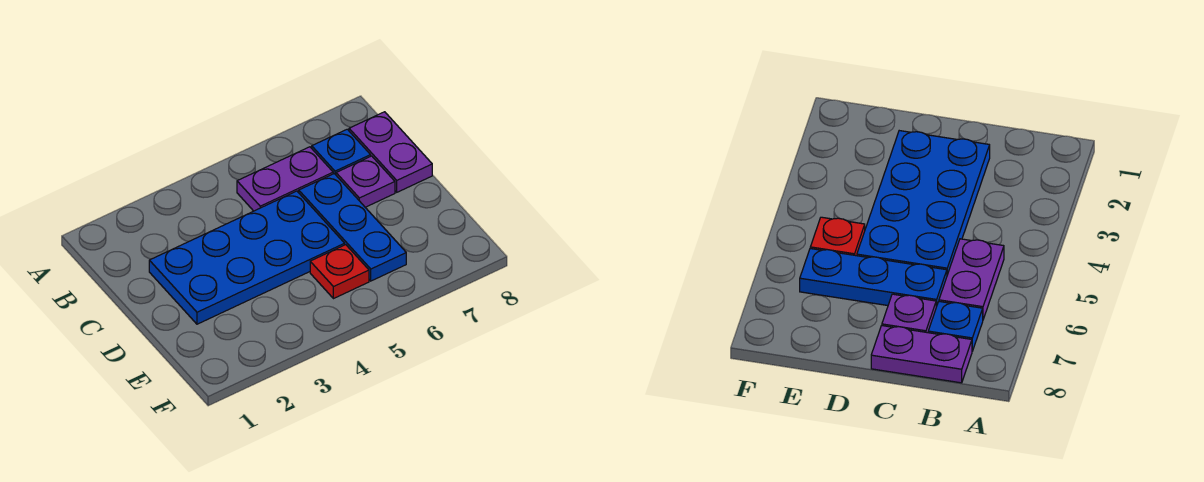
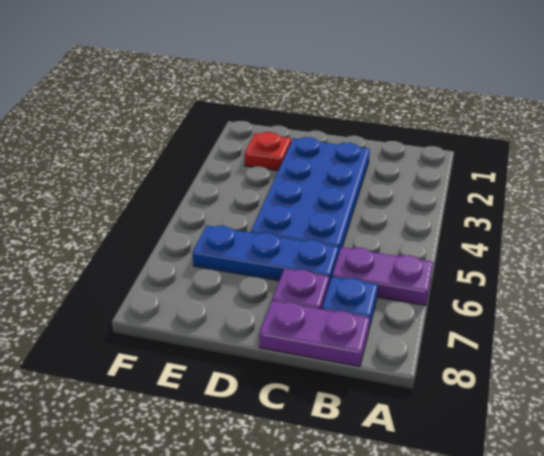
purple 1x2 plate [237,147,333,211] -> purple 1x2 plate turned to [332,247,433,306]
red 1x1 plate [310,245,369,299] -> red 1x1 plate moved to [245,132,291,171]

